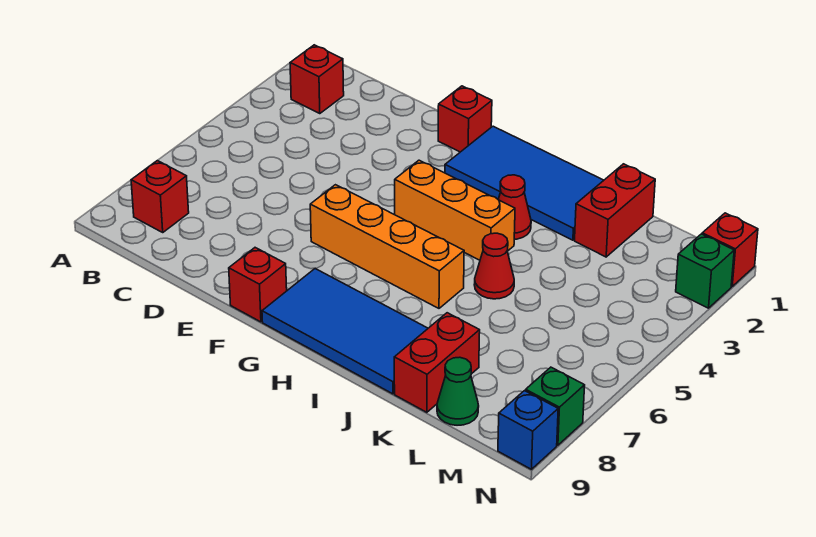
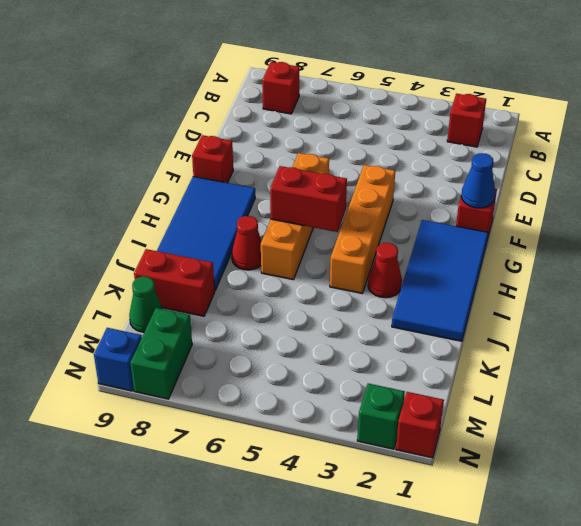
none -> blue 1x1 cone [461,153,495,208]
orange 1x3 brick [395,160,515,260] -> orange 1x4 brick [330,165,395,293]
red 1x1 cone [474,233,514,299] -> red 1x1 cone moved to [232,216,262,270]
red 1x2 brick [575,164,655,257] -> red 1x2 brick moved to [270,166,347,232]
green 1x1 brick [526,367,585,445] -> green 1x2 brick [130,308,192,399]

